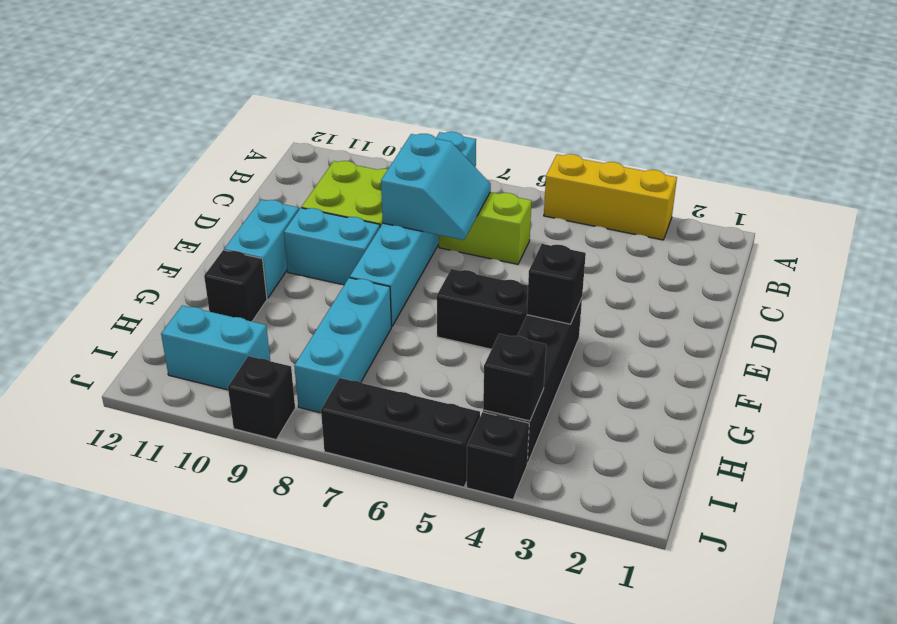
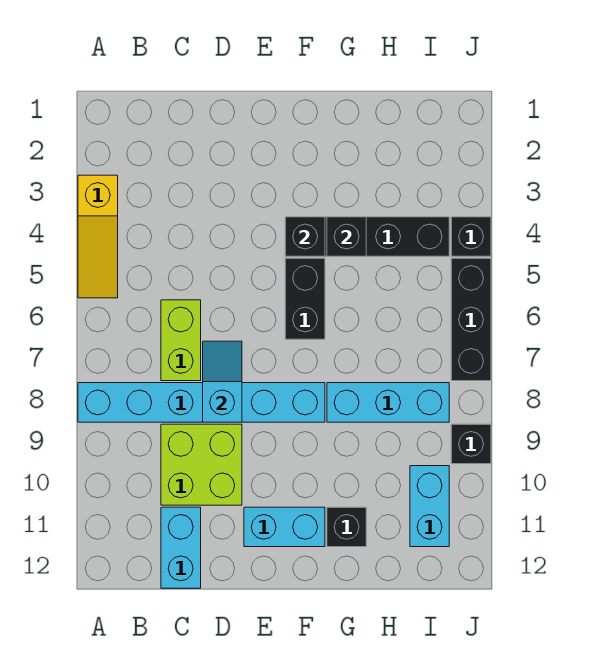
yellow 1x3 brick [544,154,677,240] -> yellow 1x3 slope [78,175,118,298]
cyan 2x2 slope [381,134,491,240] -> cyan 1x2 slope [203,341,242,422]
cyan 1x2 brick [284,208,380,285] -> cyan 1x2 brick moved to [161,507,201,588]
black 1x1 brick [483,334,546,421] -> black 1x1 brick moved to [327,217,366,256]

